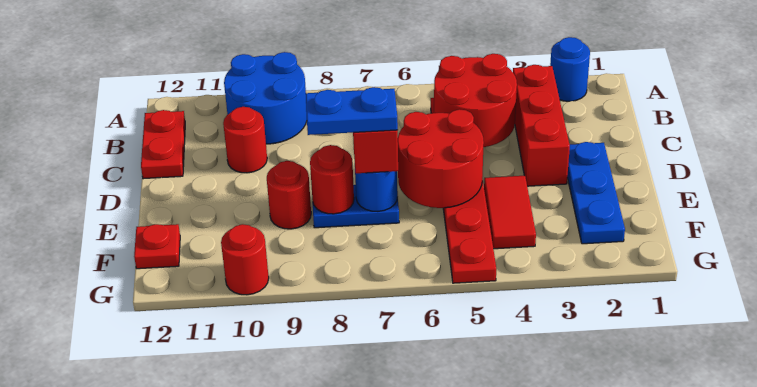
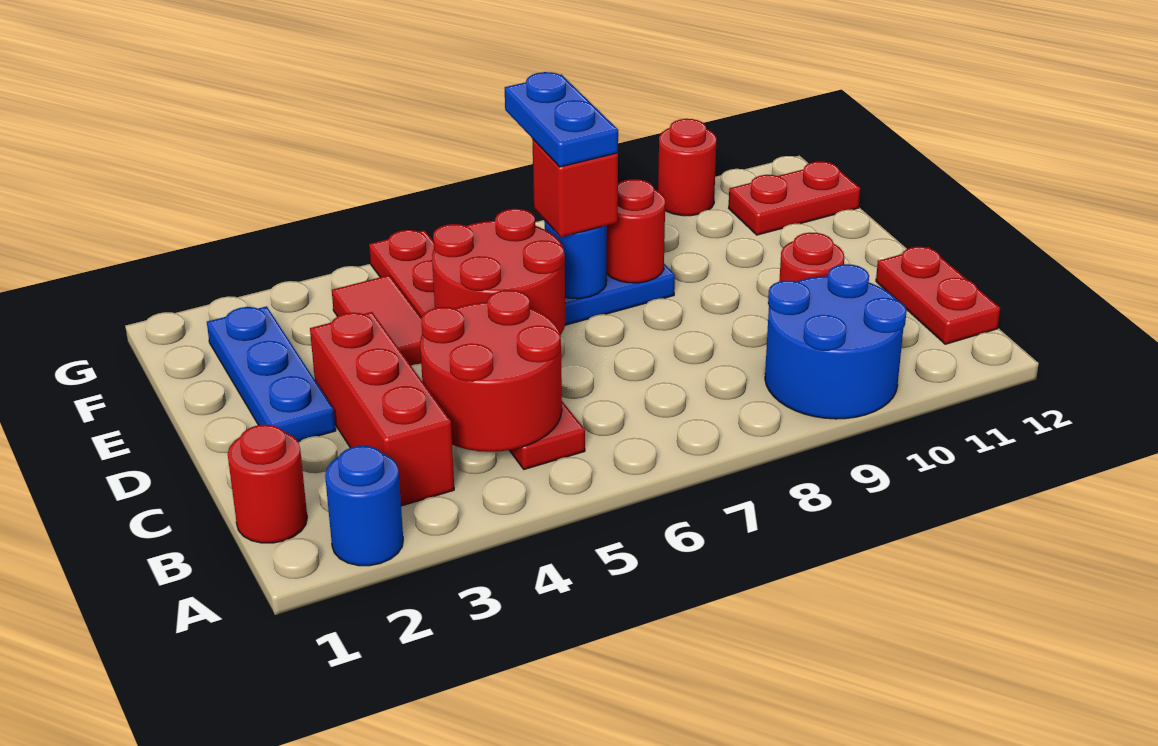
blue 1x2 plate [306,87,398,135] -> blue 1x2 plate turned to [505,72,618,167]
red 1x1 round brick [267,161,311,229] -> red 1x1 round brick moved to [228,425,307,543]
red 1x1 plate [134,224,180,269] -> red 1x2 plate [729,161,860,235]

